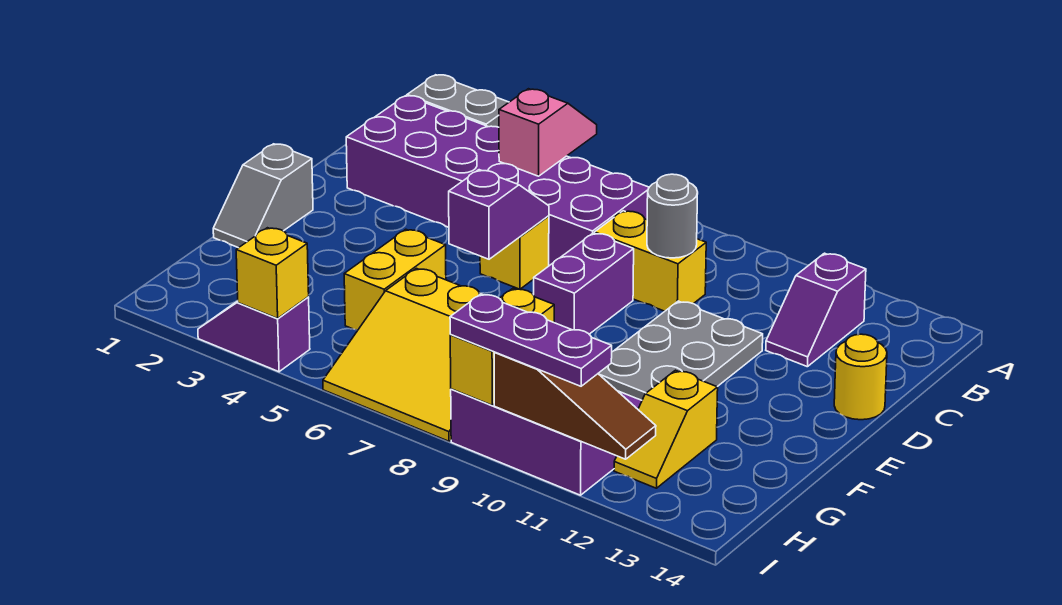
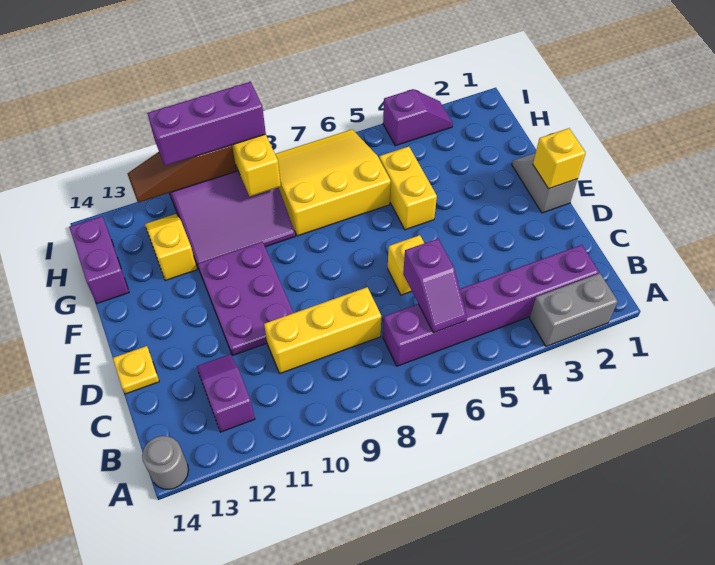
pink 1x2 slope [499,89,597,176] -> none
purple 2x6 brick [346,96,649,266] -> purple 1x6 brick [383,245,599,366]
yellow 1x2 brick [595,211,706,311] -> yellow 1x3 brick [264,287,381,373]
grey 1x1 round brick [647,174,698,258] -> grey 1x1 round brick moved to [142,436,188,489]
purple 1x2 slope [449,170,549,259] -> purple 1x2 slope moved to [403,239,467,333]
purple 1x2 brick [534,233,634,334] -> purple 1x2 brick moved to [69,216,129,303]
grey 2x3 plate [598,301,763,400] -> purple 2x3 plate [198,242,293,356]
yellow 1x1 round brick [834,334,887,420] -> yellow 1x1 plate [113,346,159,394]
yellow 1x1 brick [236,228,309,318] -> yellow 1x1 brick moved to [533,128,586,189]
purple 1x3 plate [450,294,612,386] -> purple 1x3 brick [147,82,266,166]

